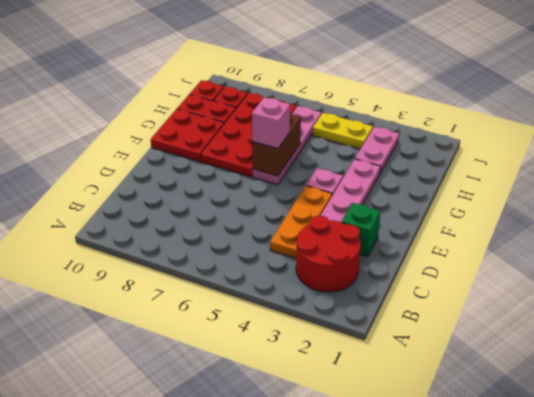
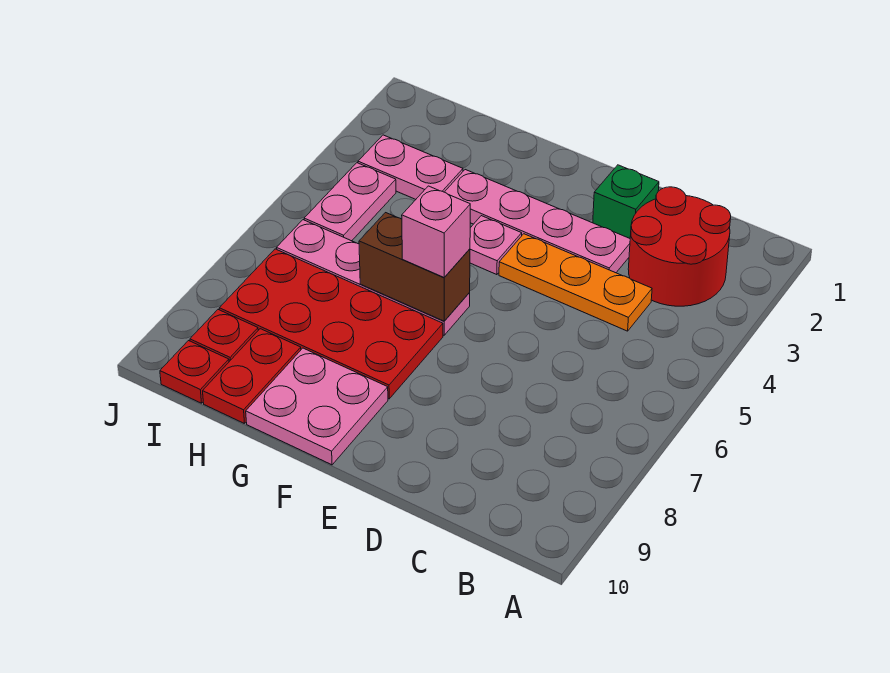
red 2x2 plate [151,109,224,162] -> pink 2x2 plate [246,348,388,465]
yellow 1x2 plate [313,113,373,149] -> pink 1x2 plate [304,163,396,241]

